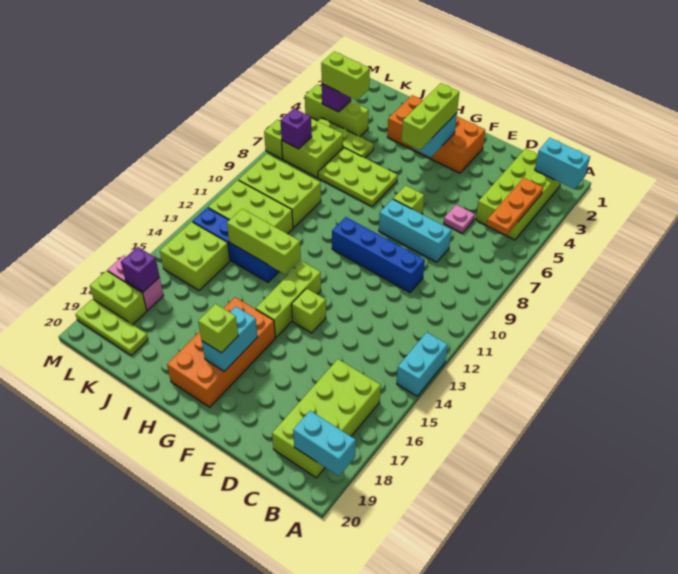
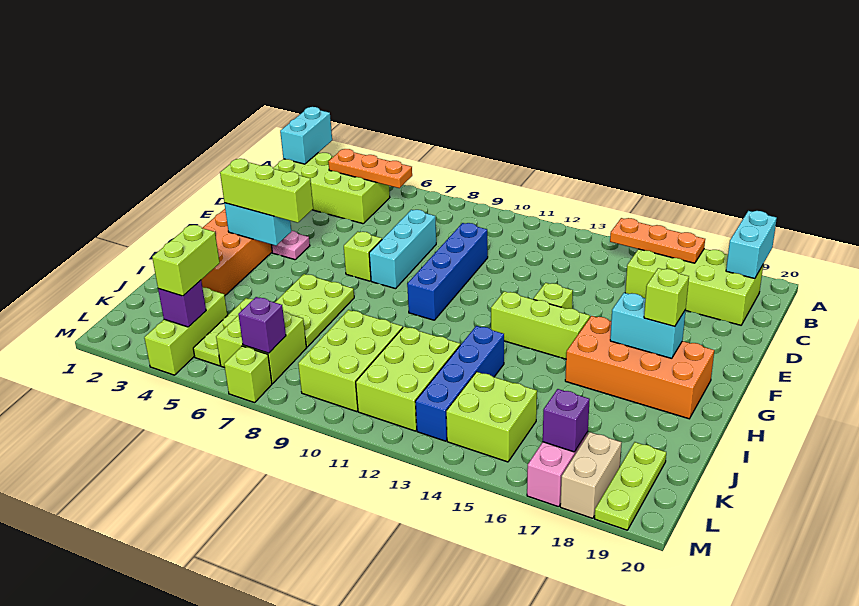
cyan 1x2 brick [397,332,448,396] -> none
none -> orange 1x3 plate [610,218,705,263]
pink 1x1 plate [444,205,475,233] -> pink 1x1 plate moved to [272,231,310,260]
lime 1x3 brick [227,209,301,275] -> none
lime 1x2 brick [90,271,147,325] -> tan 1x2 brick [560,432,622,518]

